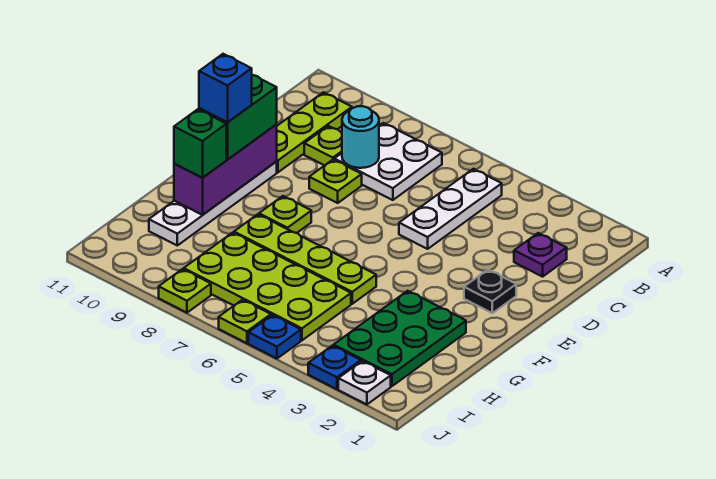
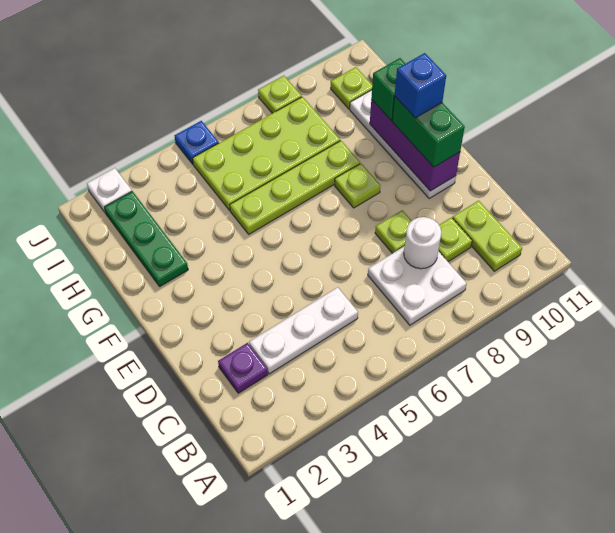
white 1x3 plate [399,169,502,249] -> white 1x3 plate turned to [249,287,358,374]
lime 1x3 plate [276,92,352,173] -> lime 1x2 plate [453,201,522,271]
cyan 1x1 round brick [342,106,379,168] -> white 1x1 round brick [404,217,441,269]
black 1x1 plate [464,270,516,313] -> none
green 2x3 plate [334,291,466,386] -> green 1x3 plate [104,191,188,286]
blue 1x1 plate [308,346,361,389] -> none
lime 1x1 plate [219,300,271,343] -> lime 1x1 plate moved to [331,67,372,109]

